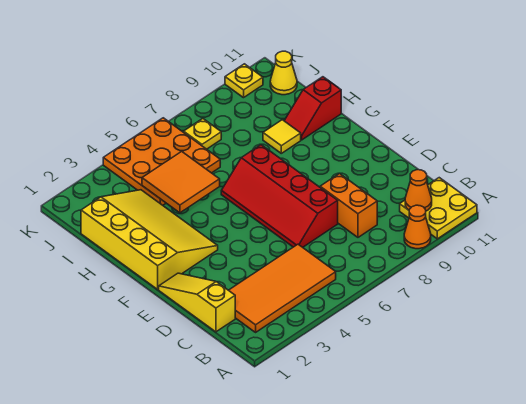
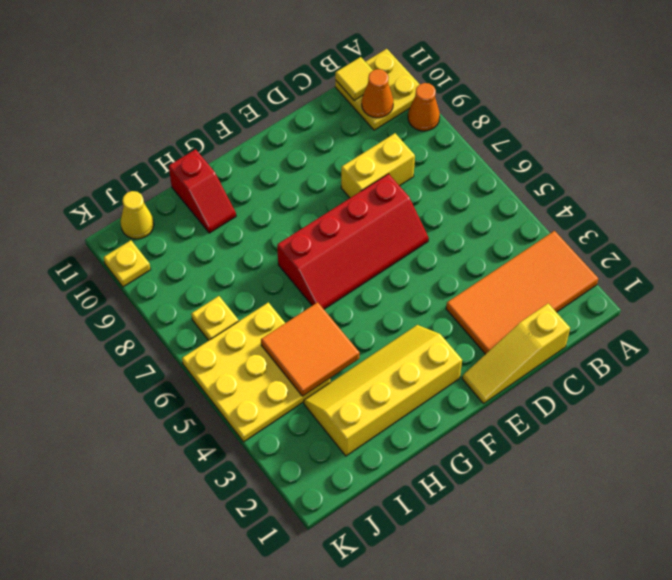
orange 2x4 tile [229,244,336,332] -> orange 2x4 tile turned to [446,231,598,354]
orange 1x2 brick [320,173,377,237] -> yellow 1x2 brick [341,133,415,198]
yellow 3x4 slope [81,190,218,289] -> yellow 2x4 slope [304,325,462,456]
yellow 1x1 tile [263,120,301,153] -> yellow 1x1 tile moved to [335,57,373,101]
orange 3x3 plate [103,118,220,205] -> yellow 3x3 plate [182,302,330,442]

